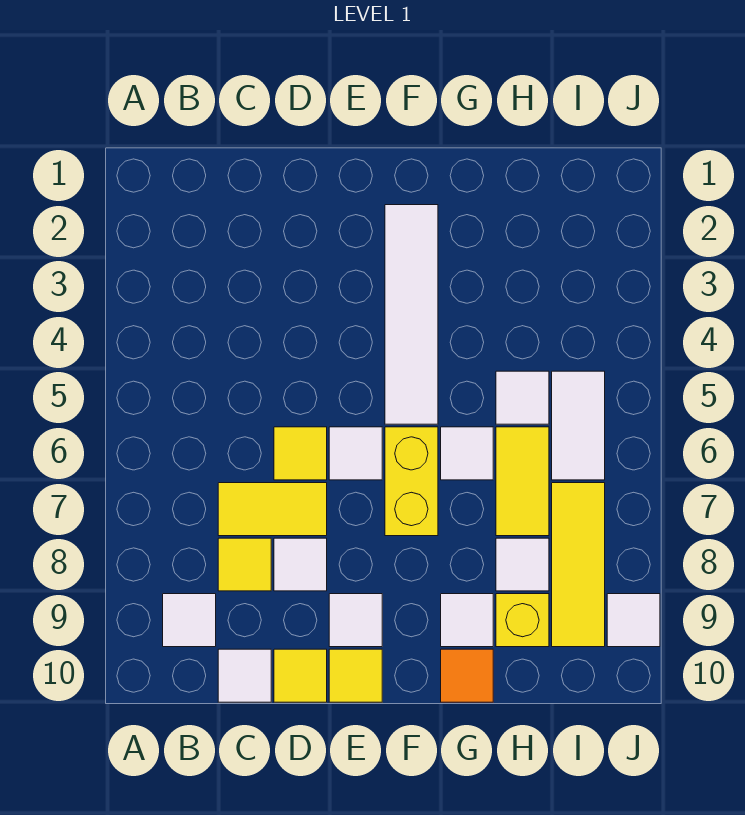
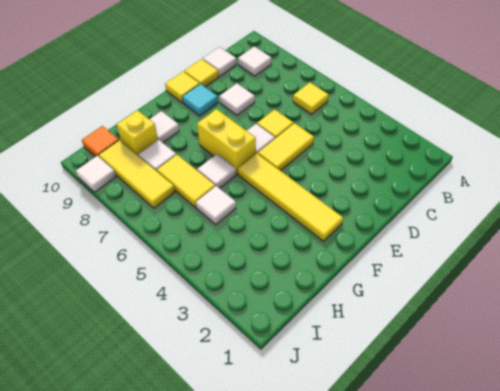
yellow 1x2 tile [218,483,327,536] -> yellow 1x2 tile moved to [258,123,314,171]
yellow 1x1 tile [218,538,271,591] -> yellow 1x1 tile moved to [293,82,329,114]
white 1x1 tile [329,594,382,647] -> cyan 1x1 tile [182,84,218,116]
white 1x4 tile [385,205,438,424] -> yellow 1x4 tile [238,153,343,241]
orange 1x1 tile [441,649,493,702] -> orange 1x1 tile moved to [82,126,119,157]
white 1x2 tile [552,371,605,480] -> none

